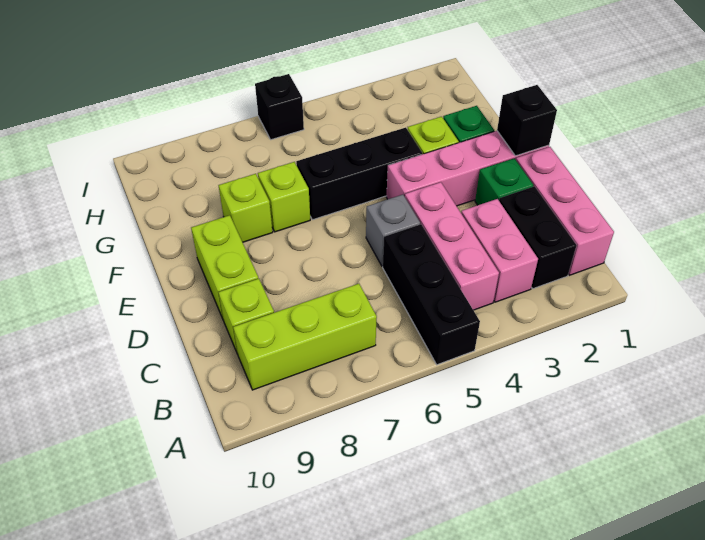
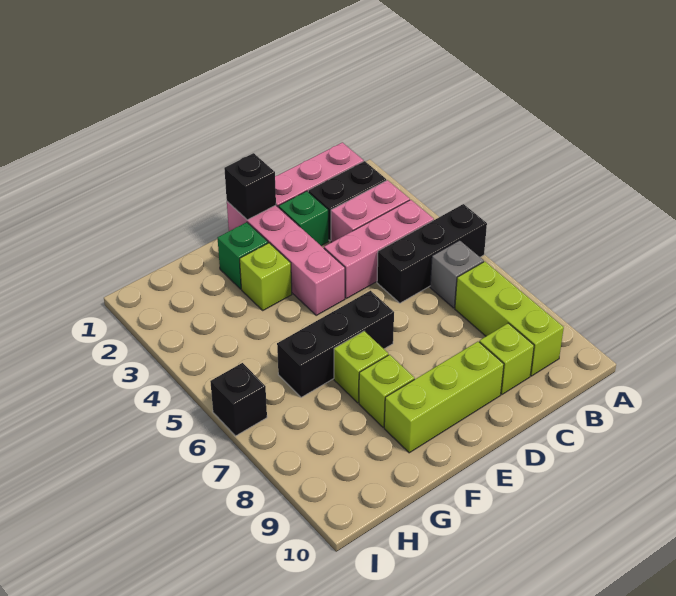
grey 1x1 brick [366,195,420,266] -> grey 1x1 brick moved to [430,240,484,308]
lime 1x2 brick [191,215,259,319] -> lime 1x3 brick [384,342,504,453]
black 1x3 brick [296,128,422,220] -> black 1x3 brick turned to [277,291,394,397]

